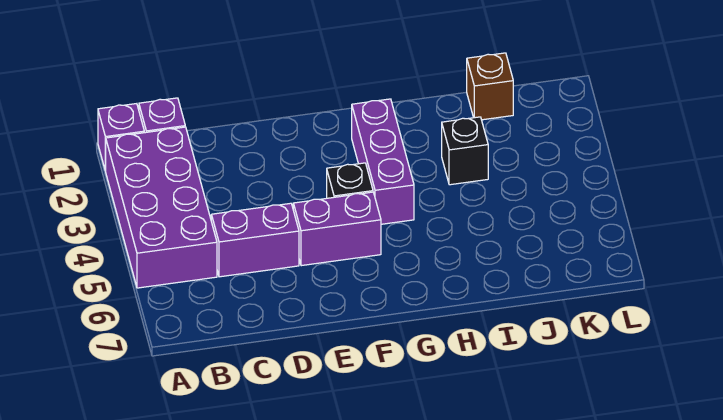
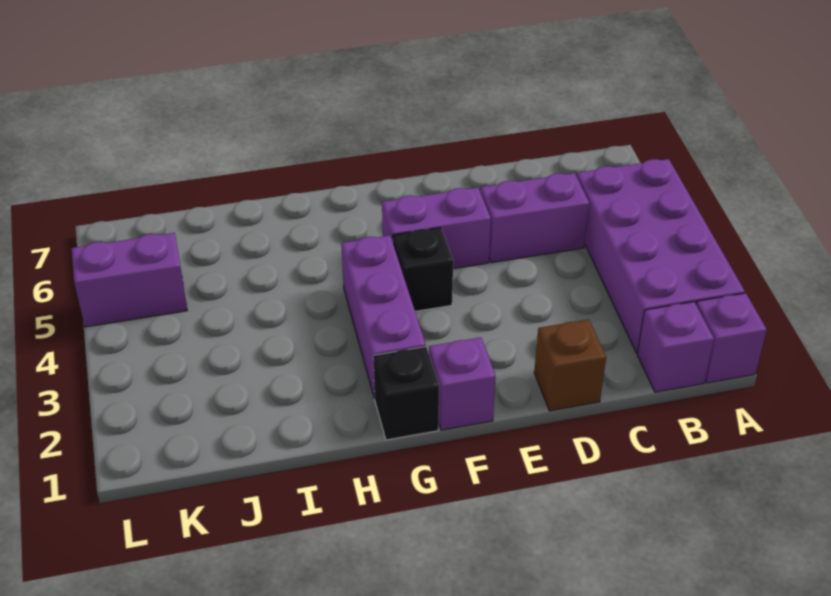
none -> purple 1x1 brick [429,337,496,430]
black 1x1 brick [442,117,488,185] -> black 1x1 brick moved to [373,347,439,440]
brown 1x1 brick [467,53,513,120] -> brown 1x1 brick moved to [534,319,606,411]
none -> purple 1x2 brick [71,233,187,327]

